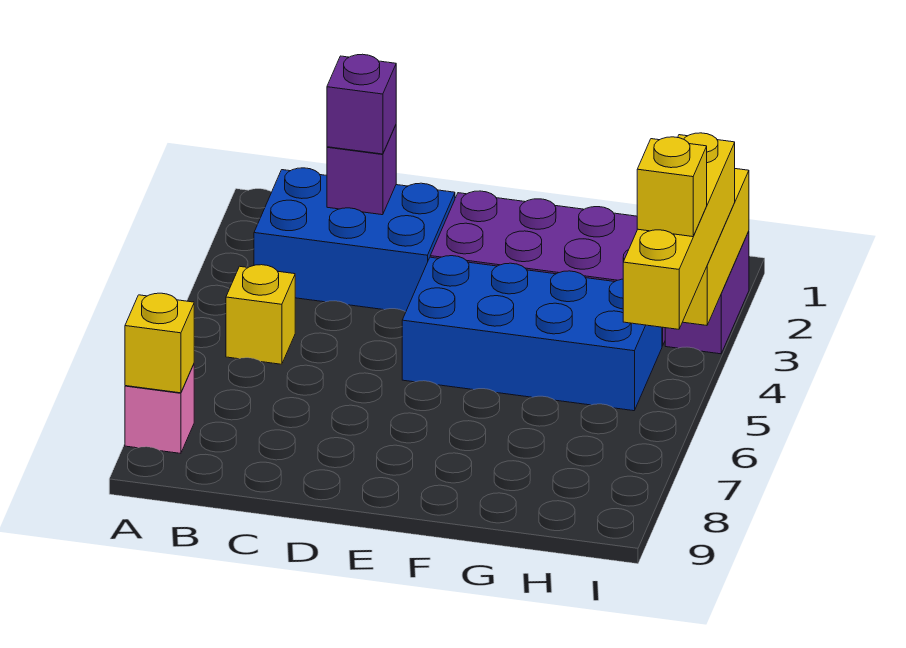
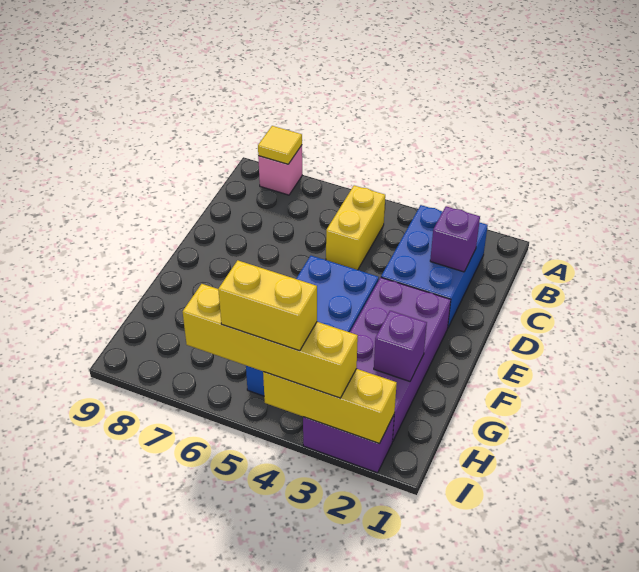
yellow 1x1 brick [125,293,194,393] -> yellow 1x1 tile [258,126,302,164]
yellow 1x1 brick [226,265,295,364] -> yellow 1x2 brick [326,185,385,270]
purple 1x1 brick [327,54,396,154] -> purple 1x1 brick moved to [374,311,427,381]
yellow 1x1 brick [637,137,707,237] -> yellow 1x2 brick [218,260,317,351]

